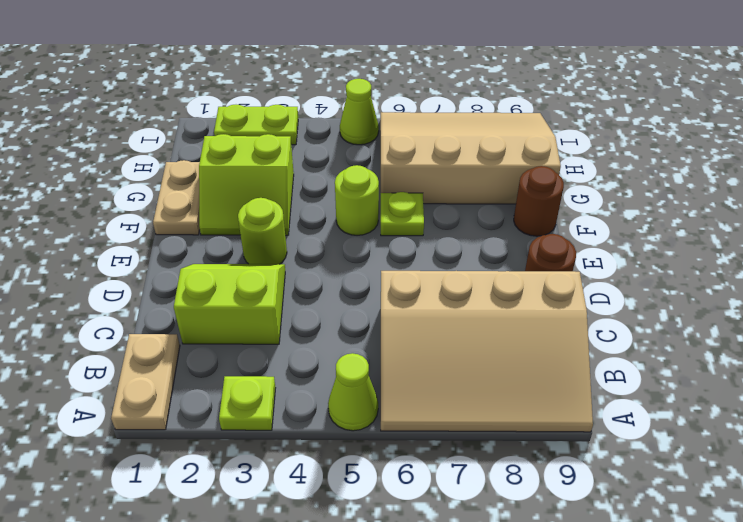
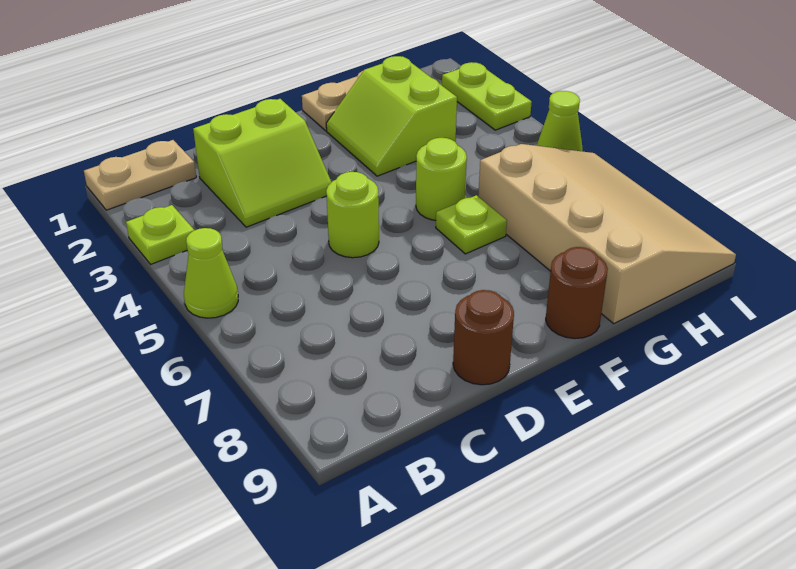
tan 3x4 slope [381,271,593,432] -> none
lime 2x2 slope [174,264,285,344] -> lime 2x2 slope turned to [193,99,331,227]
lime 1x1 round brick [238,198,287,264] -> lime 1x1 round brick moved to [326,172,379,258]

